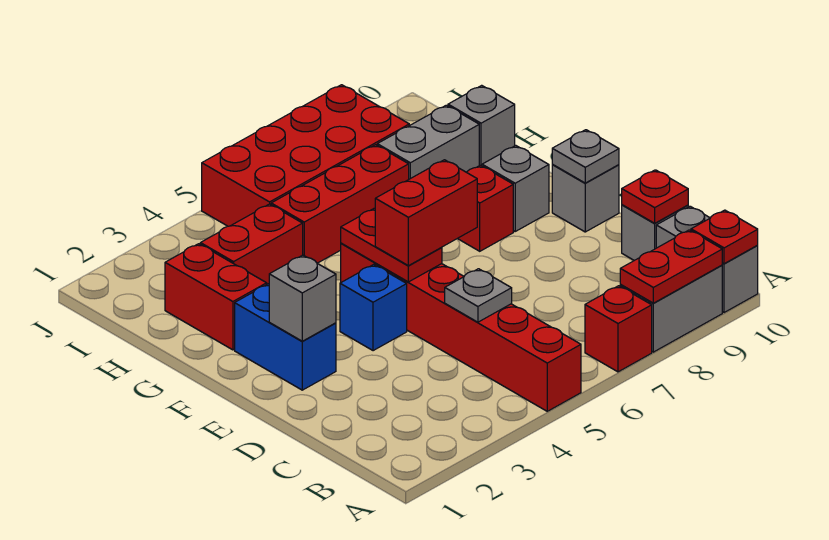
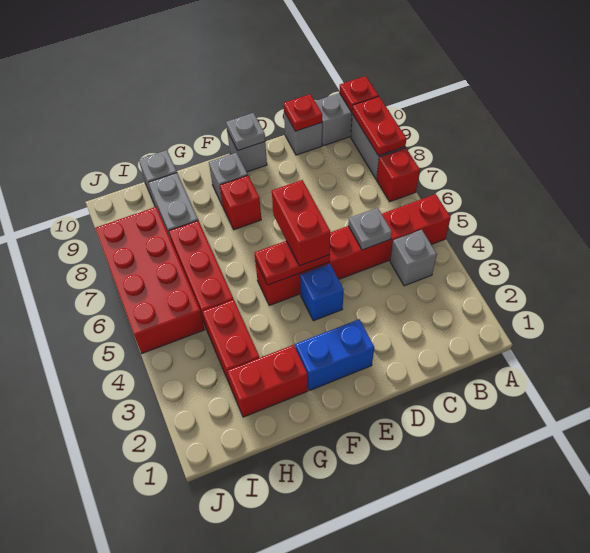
grey 1x1 brick [269,255,336,341] -> grey 1x1 brick moved to [390,230,437,286]

